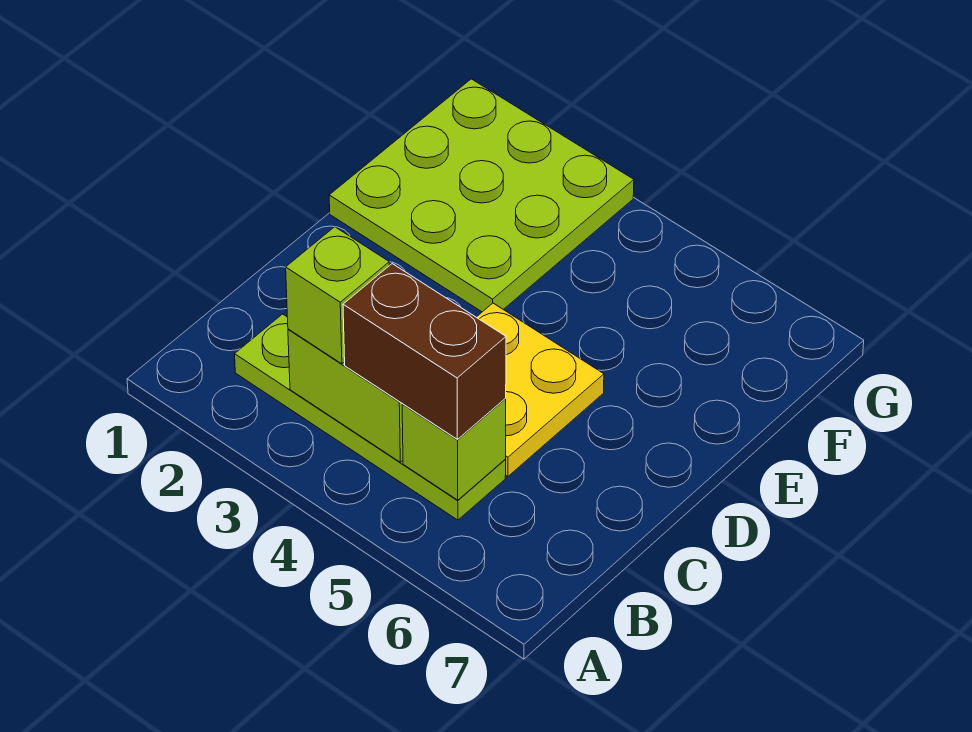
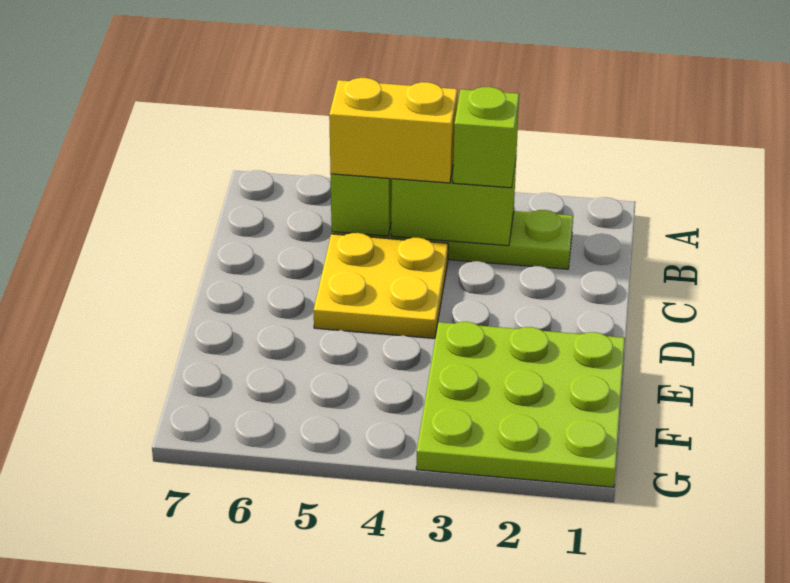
brown 1x2 brick [343,264,506,439] -> yellow 1x2 brick [329,78,458,183]

